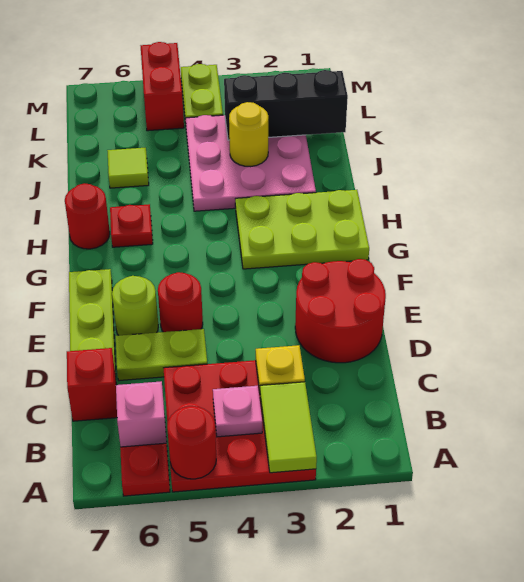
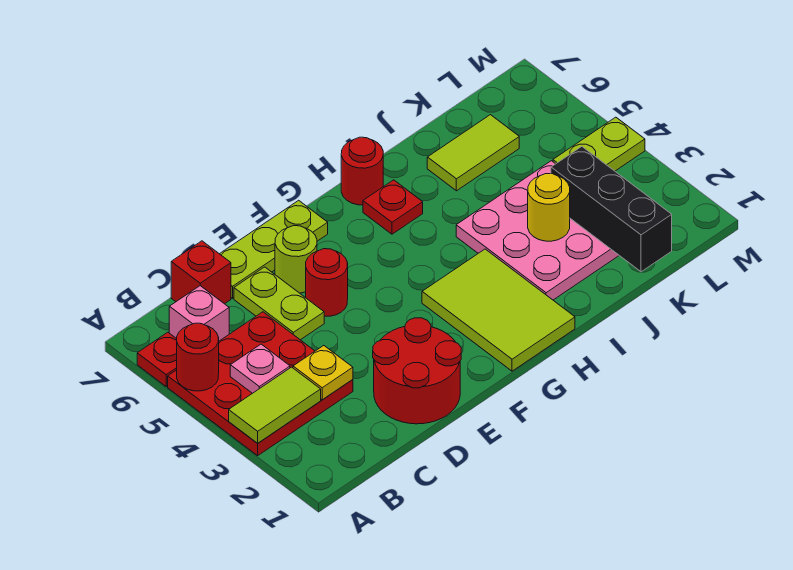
lime 2x3 plate [235,190,369,269] -> lime 2x3 tile [422,249,575,371]
lime 1x1 tile [107,148,149,188] -> lime 1x2 tile [427,115,519,191]
red 1x2 brick [141,42,184,131] -> none

